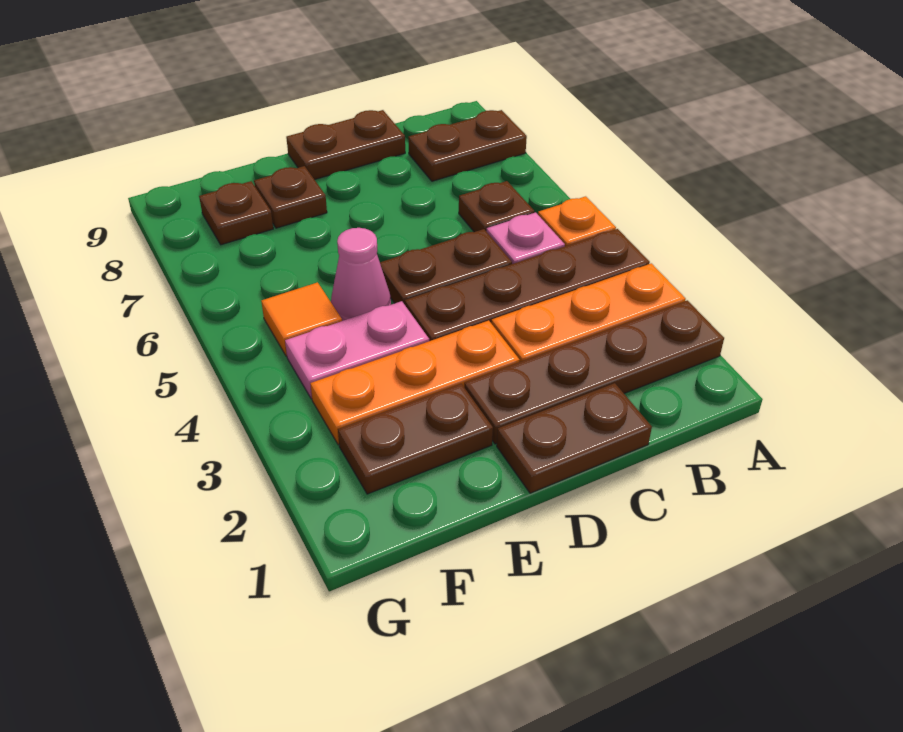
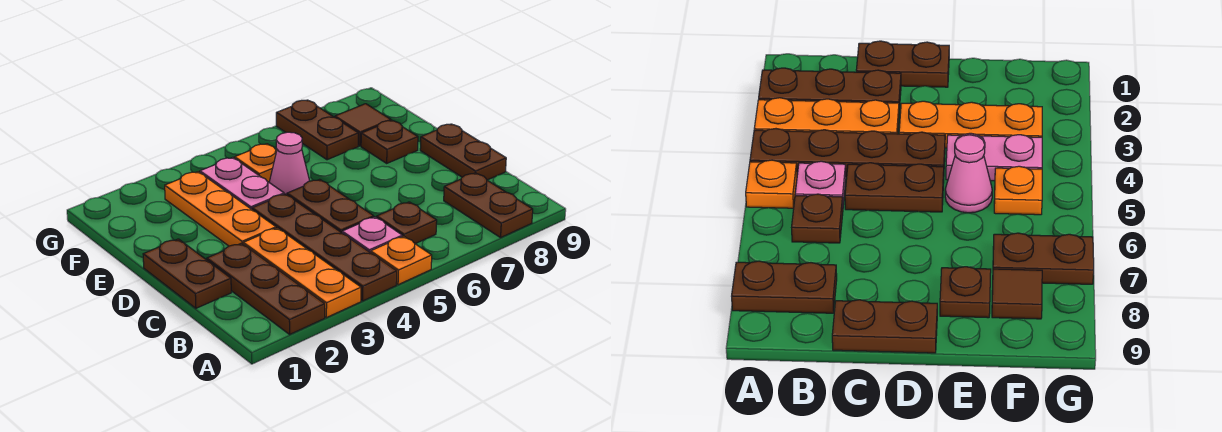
brown 1x4 plate [464,300,724,444] -> brown 1x3 plate [207,243,325,334]
brown 1x2 plate [338,384,493,494] -> brown 1x2 plate moved to [276,100,358,160]
orange 1x1 tile [261,282,342,356] -> orange 1x1 plate [235,144,277,182]
brown 1x1 plate [199,181,273,245] -> brown 1x1 tile [335,104,391,146]

